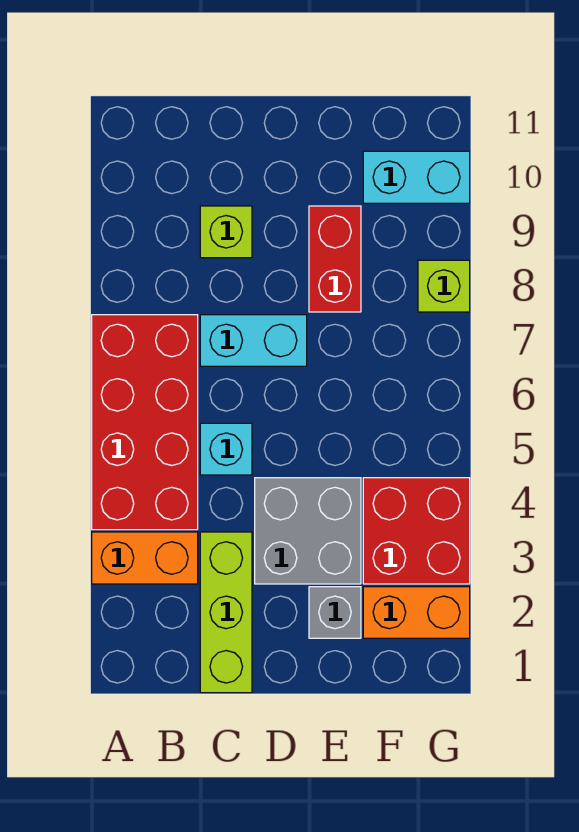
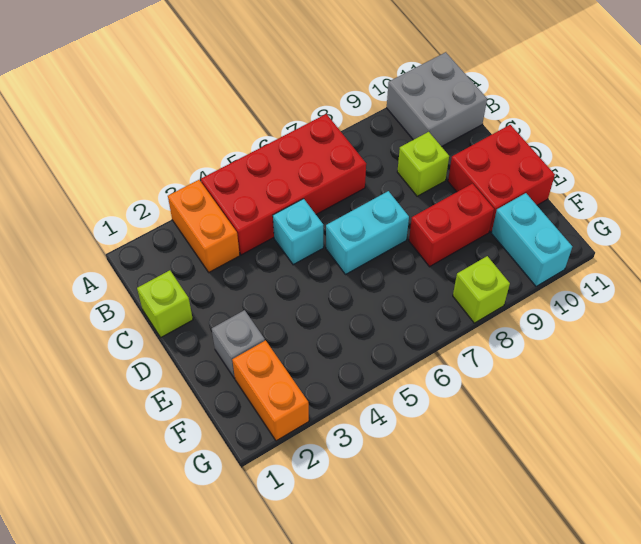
lime 1x3 brick [200,532,252,693] -> lime 1x1 brick [137,270,193,337]
cyan 1x2 brick [200,315,307,366] -> cyan 1x2 brick turned to [326,191,409,275]
grey 2x2 brick [255,478,361,584] -> grey 2x2 brick moved to [387,52,487,147]
red 2x2 brick [363,478,470,584] -> red 2x2 brick moved to [448,125,555,232]

